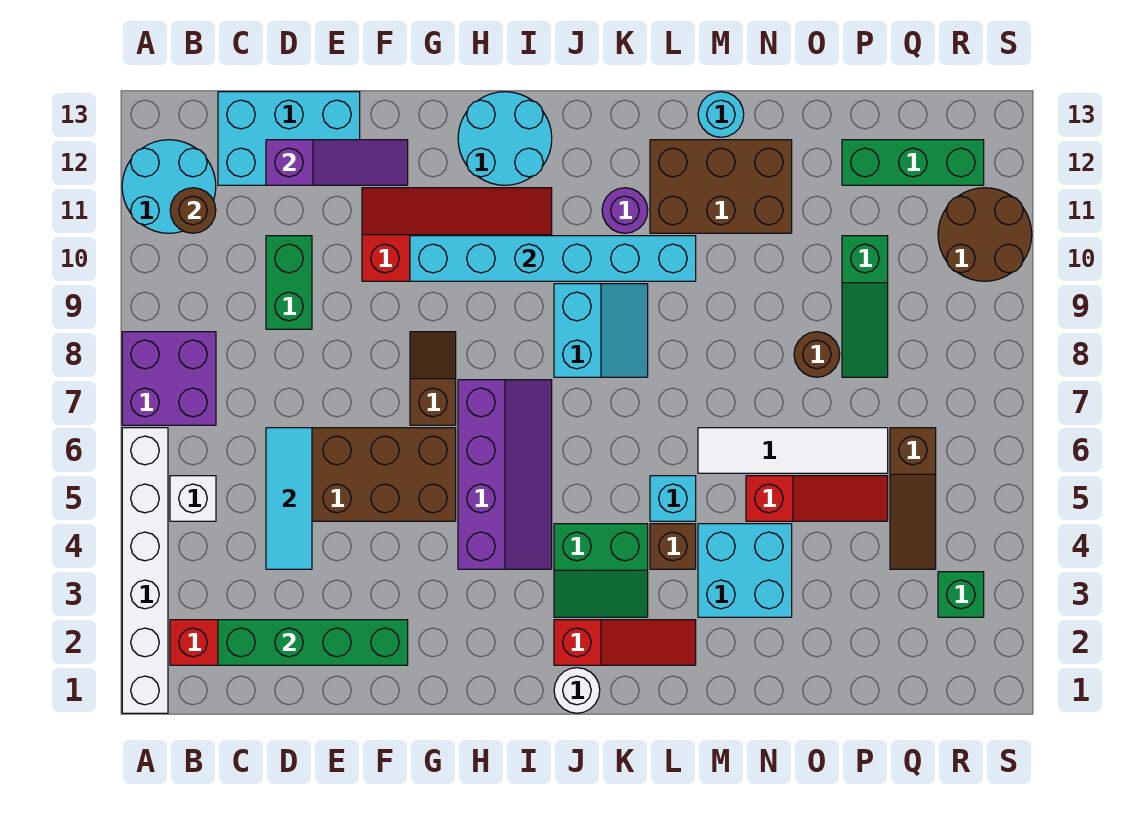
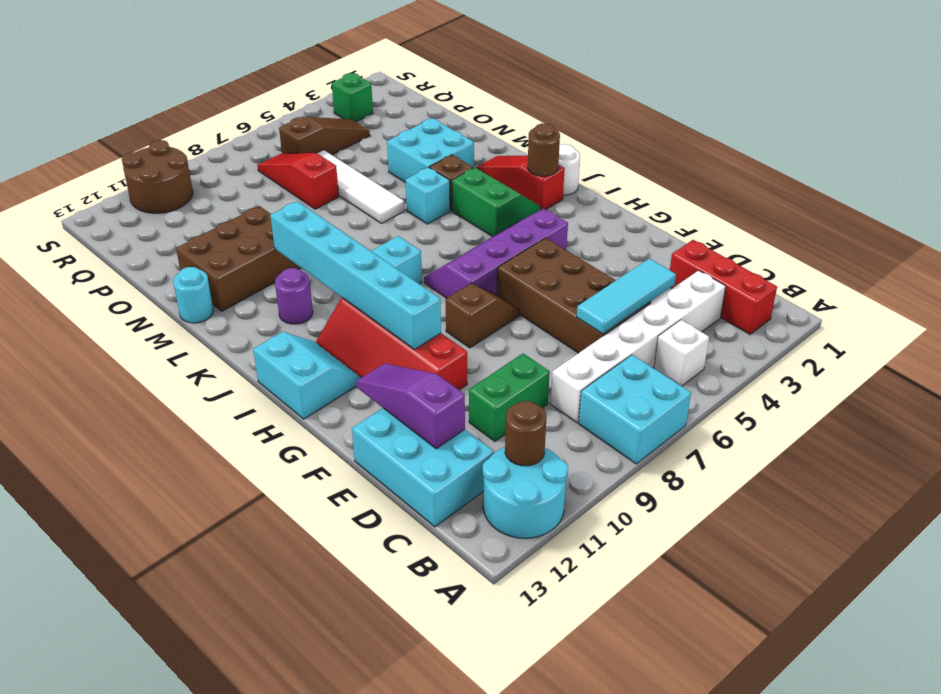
white 1x6 brick [122,428,168,713] -> white 1x6 brick moved to [550,270,726,423]
purple 2x2 brick [122,332,216,425] -> cyan 2x2 brick [579,355,691,464]
green 1x4 brick [218,620,408,665] -> none
brown 1x2 slope [410,332,456,425] -> brown 1x2 slope turned to [446,283,520,348]
cyan 2x2 round brick [458,92,552,185] -> cyan 2x2 slope [253,332,361,419]
brown 2x3 brick [650,140,792,233] -> brown 2x3 brick turned to [176,206,301,311]
red 1x3 slope [746,476,888,521] -> red 1x3 slope moved to [257,153,339,209]
brown 1x1 round brick [794,332,840,377] -> brown 1x1 round brick moved to [528,124,560,176]
green 1x3 slope [842,236,888,377] -> none
green 1x3 brick [842,140,984,185] -> none

